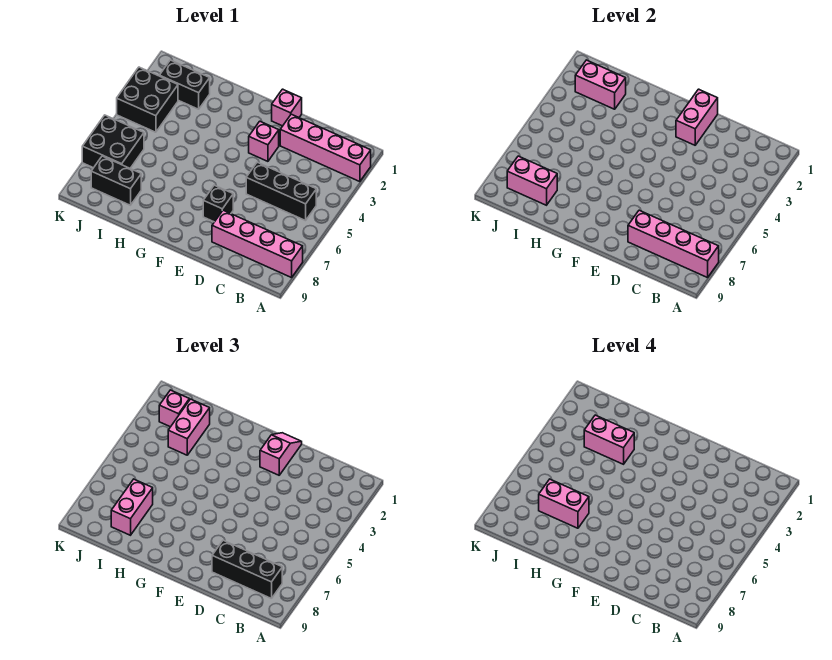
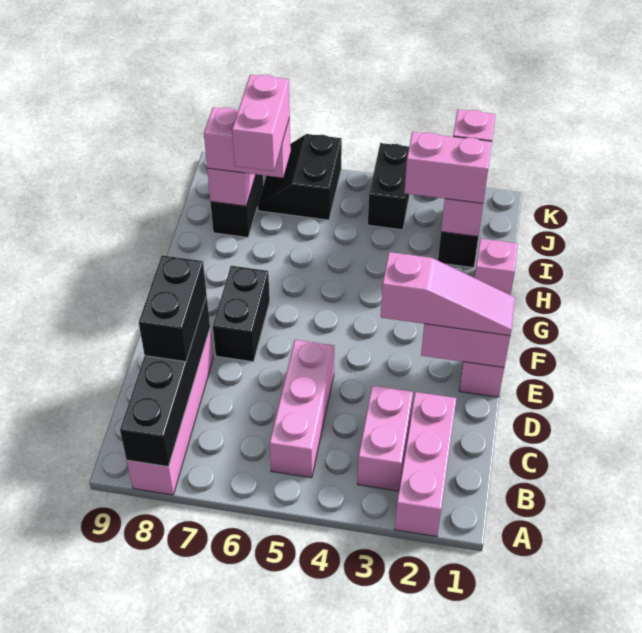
pink 1x4 brick [280,114,371,182] -> pink 1x3 brick [395,392,456,537]
pink 1x4 brick [628,210,719,278] -> black 1x4 brick [120,296,210,467]
black 1x3 brick [246,162,316,221] -> pink 1x3 brick [270,340,334,478]
black 1x3 brick [212,540,282,599] -> black 1x2 brick [139,255,207,362]
pink 1x2 slope [260,433,302,475] -> pink 1x3 slope [381,252,515,336]
pink 1x1 brick [249,121,279,161] -> pink 1x1 brick moved to [475,239,518,295]
black 1x1 brick [203,185,233,222] -> black 1x2 brick [213,266,270,362]
pink 1x2 brick [584,415,634,464] -> pink 1x2 brick moved to [357,386,413,491]
black 2x2 brick [117,67,178,132] -> black 1x2 brick [368,143,410,230]
black 2x2 brick [82,115,144,168] -> black 2x2 slope [258,134,342,220]

